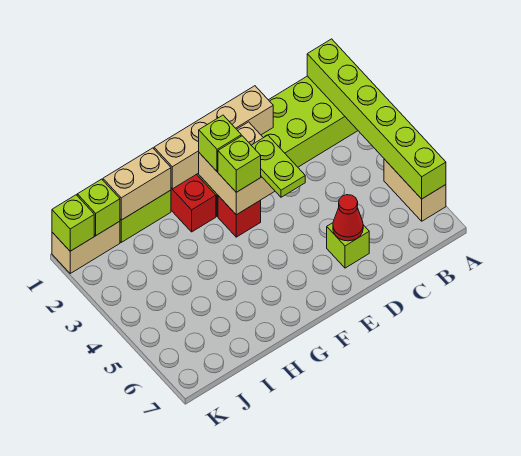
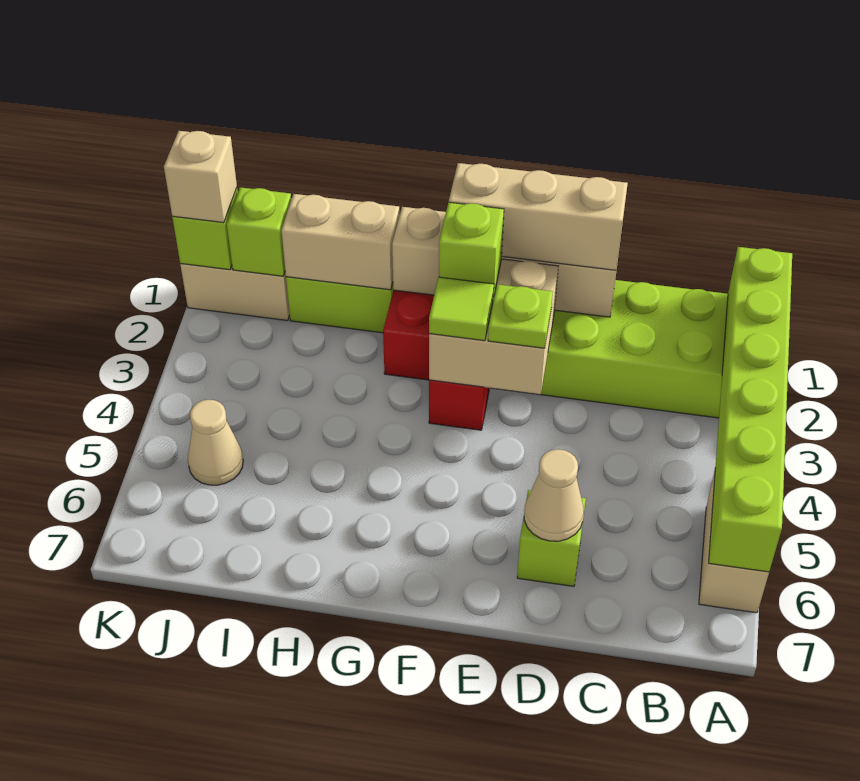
none -> tan 1x3 brick [449,163,628,270]
red 1x1 cone [333,195,363,241] -> tan 1x1 cone [524,449,584,541]
lime 1x2 plate [251,135,305,197] -> lime 1x1 plate [488,284,553,348]
lime 1x1 brick [218,136,261,192] -> lime 1x1 tile [429,277,494,341]
none -> tan 1x1 cone [188,400,243,485]
none -> tan 1x1 brick [164,131,237,223]

